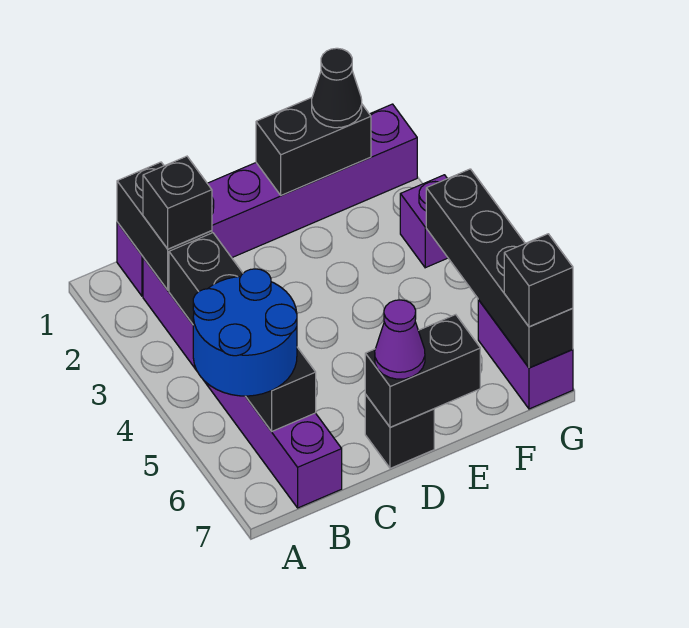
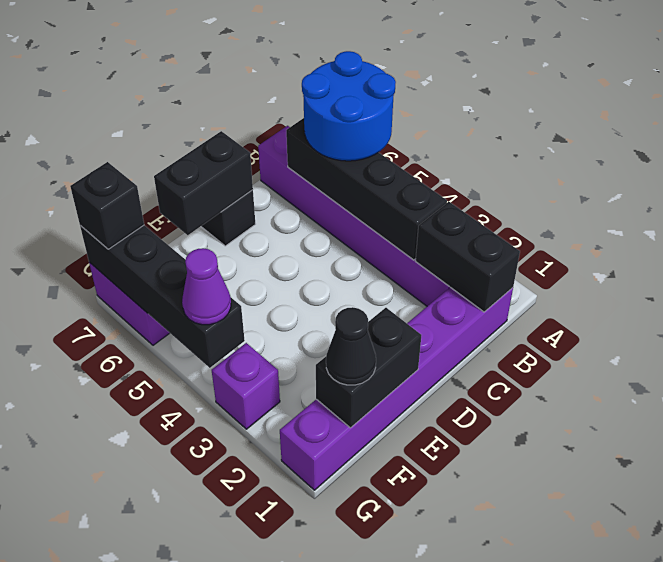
black 1x1 brick [143,156,212,249] -> none
purple 1x1 cone [375,300,425,379] -> purple 1x1 cone moved to [182,248,231,325]

